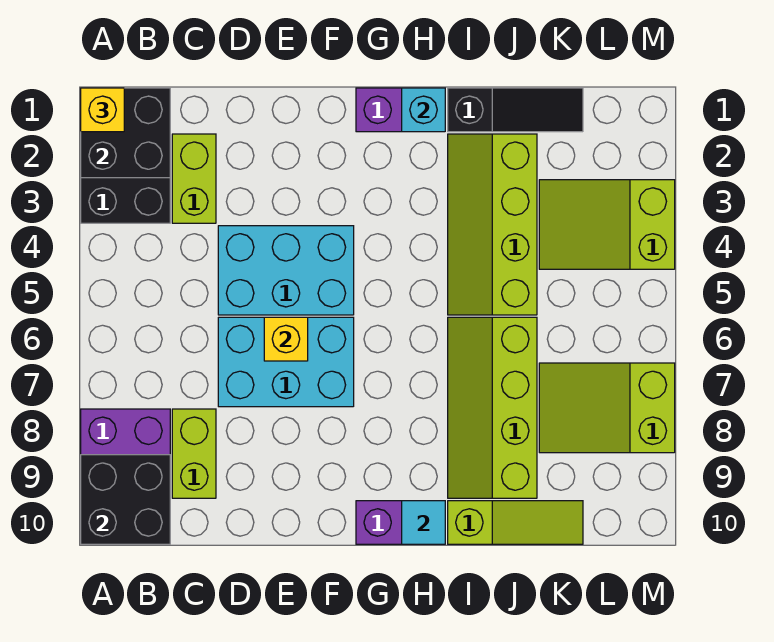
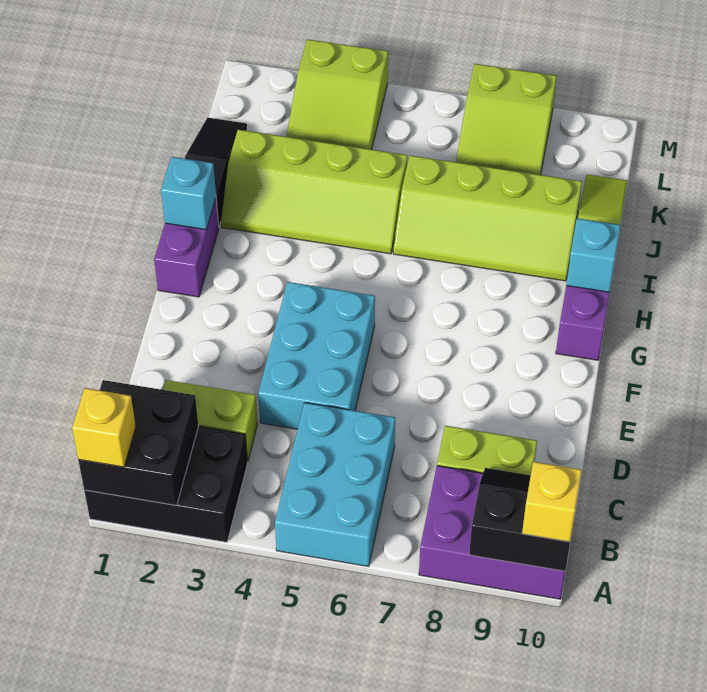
black 2x2 brick [81,455,170,544] -> black 2x2 slope [469,468,570,571]
cyan 2x3 brick [218,317,354,407] -> cyan 2x3 brick moved to [275,403,395,567]
yellow 1x1 brick [264,317,308,361] -> yellow 1x1 brick moved to [522,462,582,542]
cyan 1x1 tile [402,501,445,544] -> cyan 1x1 brick [566,218,620,292]

